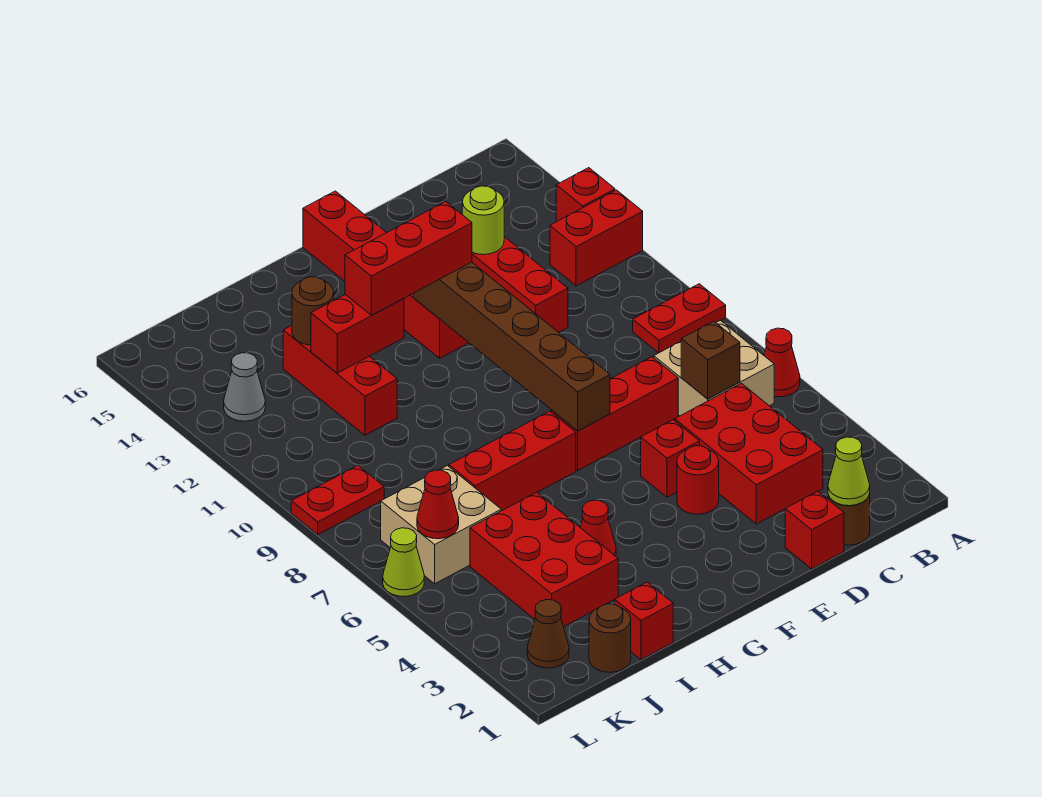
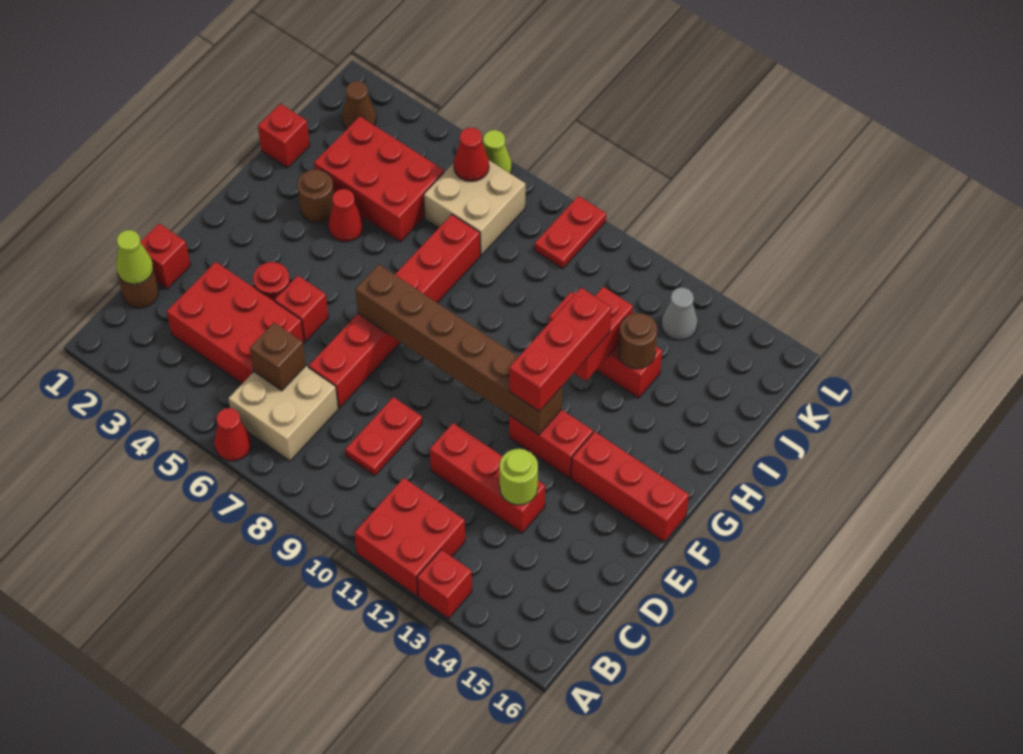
red 1x2 plate [633,284,726,353] -> red 1x2 plate moved to [345,397,422,476]
red 1x2 brick [550,190,643,286] -> red 2x2 brick [354,478,465,596]
brown 1x1 round brick [589,604,631,672] -> brown 1x1 round brick moved to [297,169,334,223]

